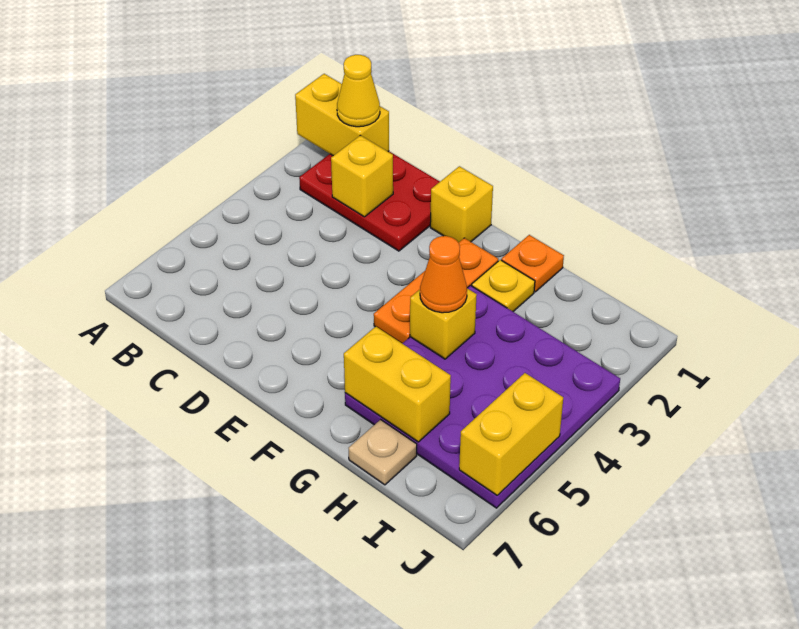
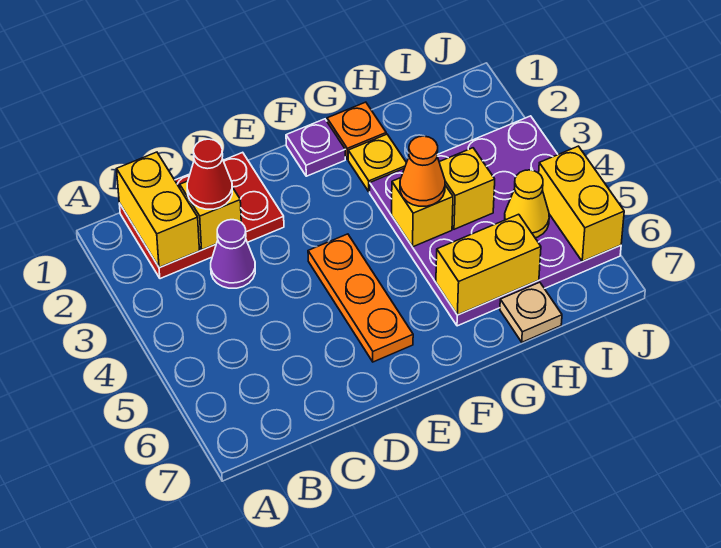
yellow 1x2 brick [295,74,389,156] -> yellow 1x2 brick turned to [117,152,200,268]
yellow 1x1 cone [337,55,380,127] -> yellow 1x1 cone moved to [505,170,549,238]
none -> red 1x1 cone [187,139,232,209]
none -> purple 1x1 cone [211,220,255,288]
yellow 1x1 brick [430,166,493,243] -> yellow 1x1 brick moved to [439,148,495,229]
none -> purple 1x1 plate [286,119,345,176]
orange 1x3 plate [374,238,498,343] -> orange 1x3 plate moved to [308,234,413,362]

